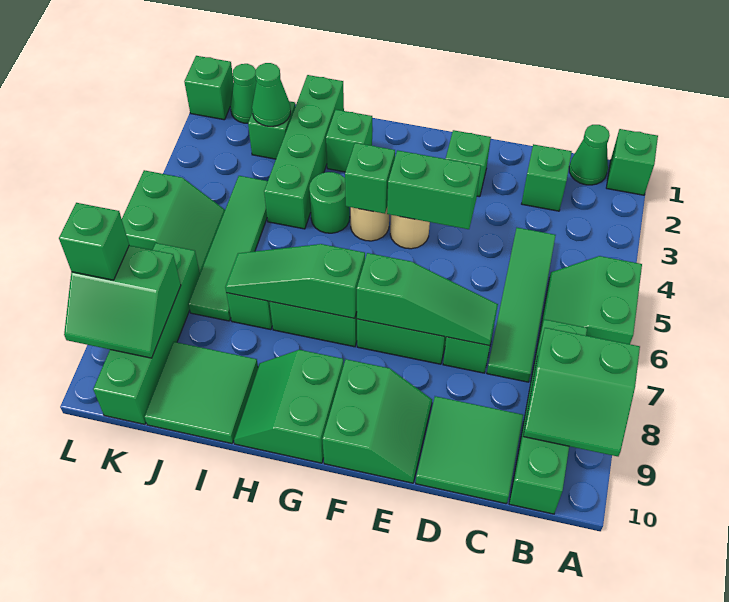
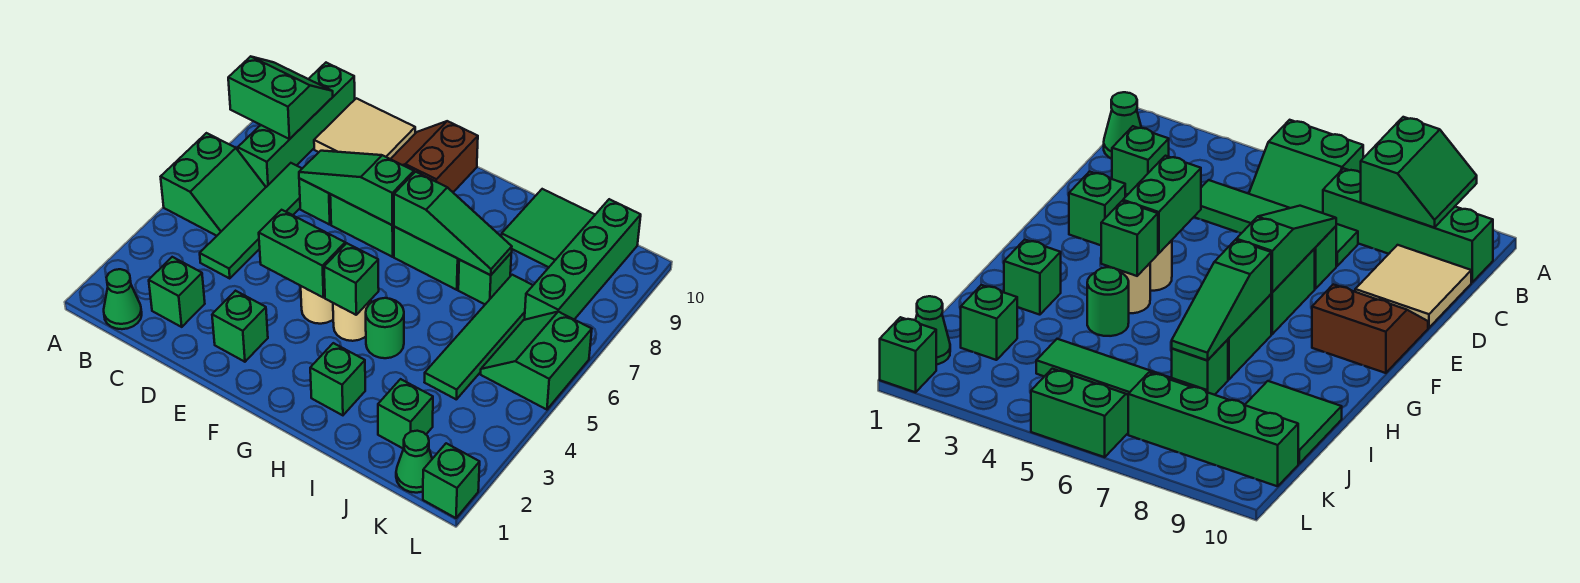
green 1x1 brick [606,129,658,195] -> none
green 2x2 tile [416,396,523,504] -> tan 2x2 tile [314,98,415,159]
green 2x2 slope [322,359,432,483] -> brown 2x2 slope [391,121,478,192]
green 2x2 slope [234,350,343,463] -> none
green 1x4 brick [264,75,344,229] -> none
green 1x1 cone [252,63,291,126] -> none
green 2x2 slope [64,245,181,358] -> none
green 1x1 brick [59,203,129,280] -> none

